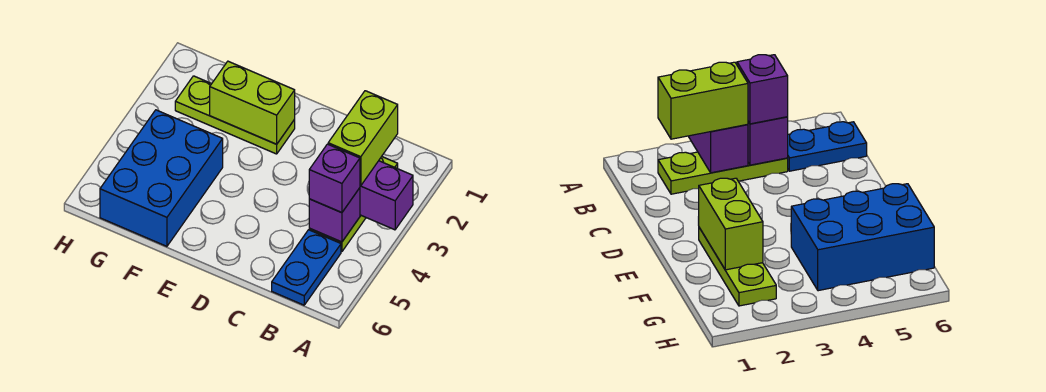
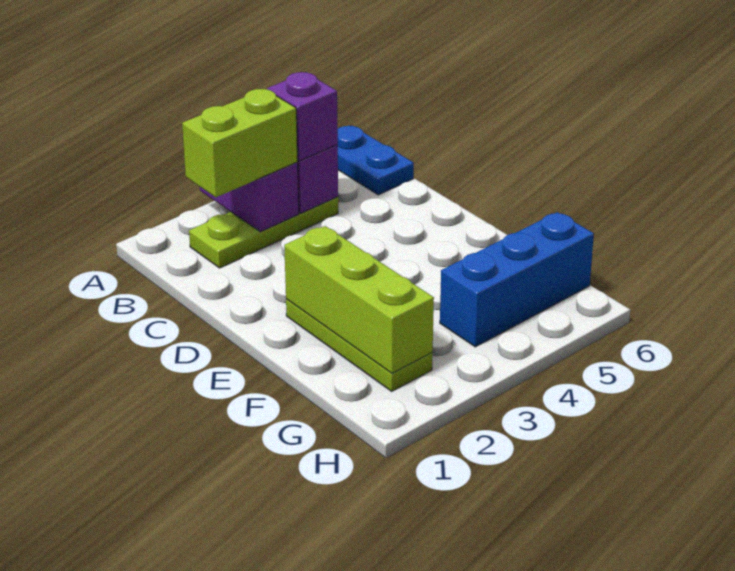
blue 1x2 plate [272,230,341,305] -> blue 1x2 plate turned to [337,126,414,195]
lime 1x2 brick [210,61,295,144] -> lime 1x3 brick [284,226,434,373]
blue 2x3 brick [100,110,223,246] -> blue 1x3 brick [440,212,594,347]

